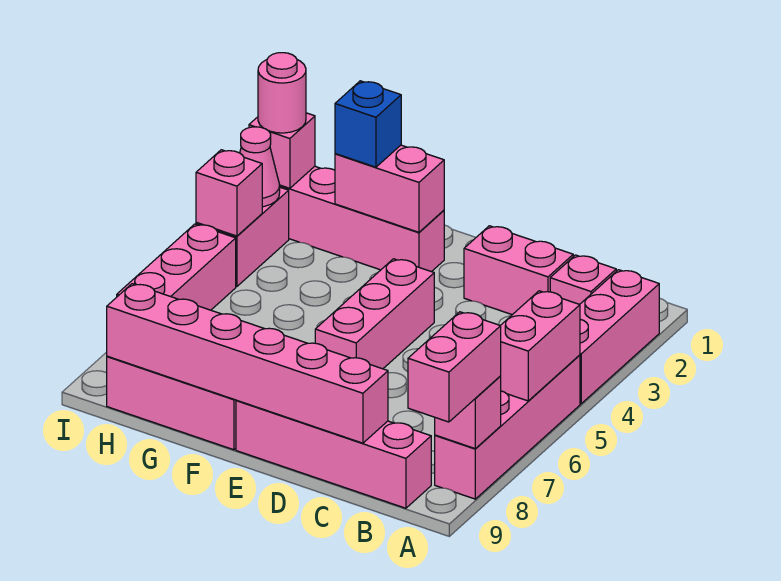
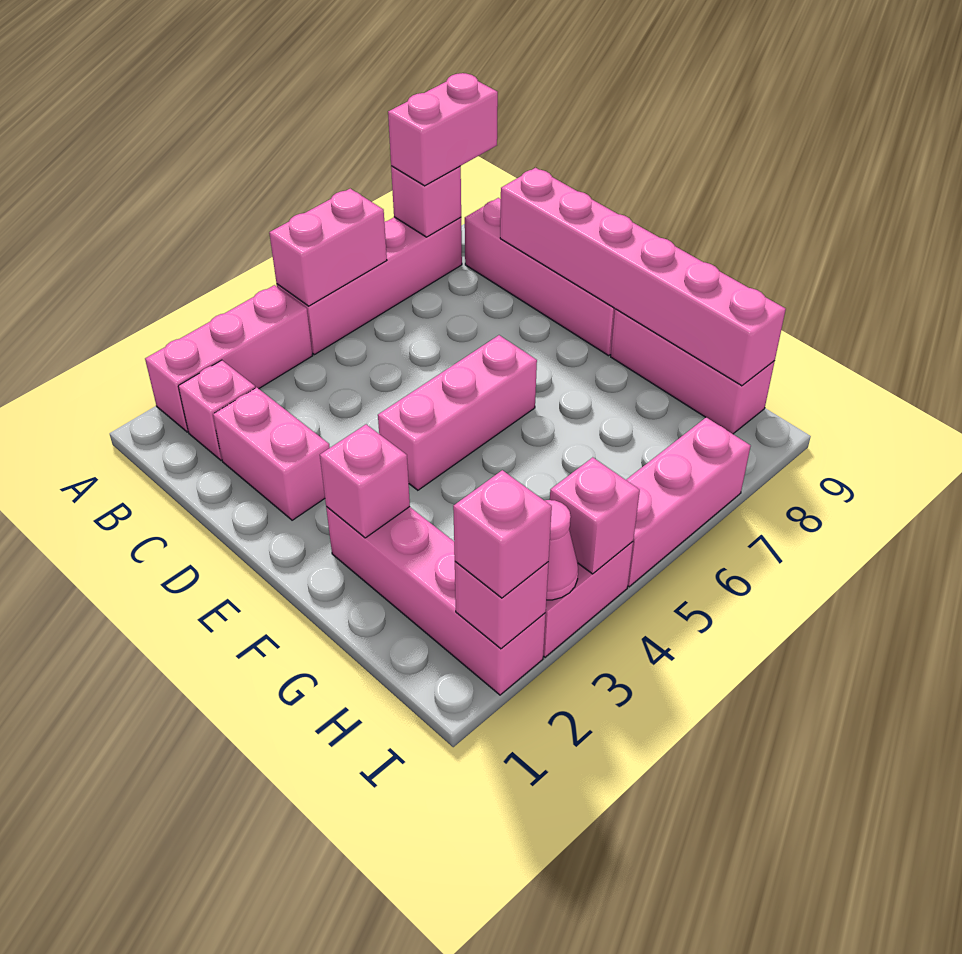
pink 1x2 brick [335,145,444,232] -> pink 1x1 brick [320,424,410,538]
blue 1x1 brick [335,81,401,167] -> none
pink 1x1 round brick [258,53,306,133] -> pink 1x1 brick [453,470,552,598]

